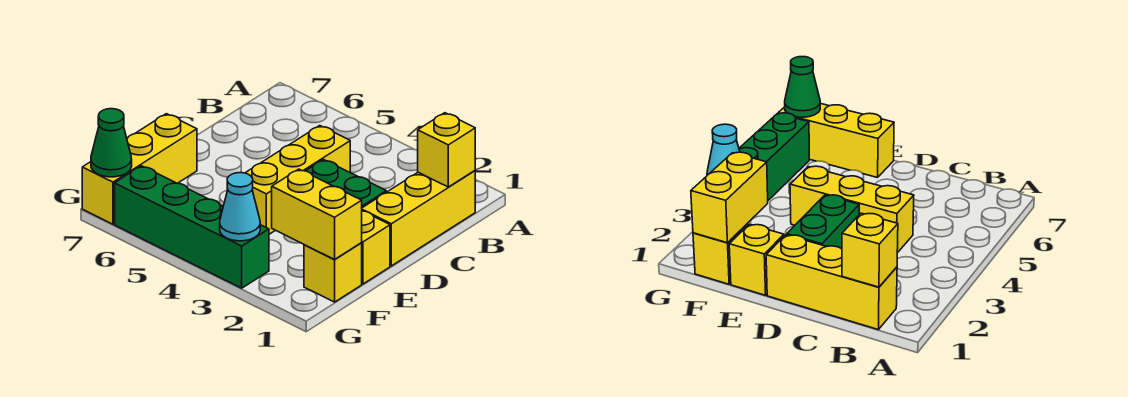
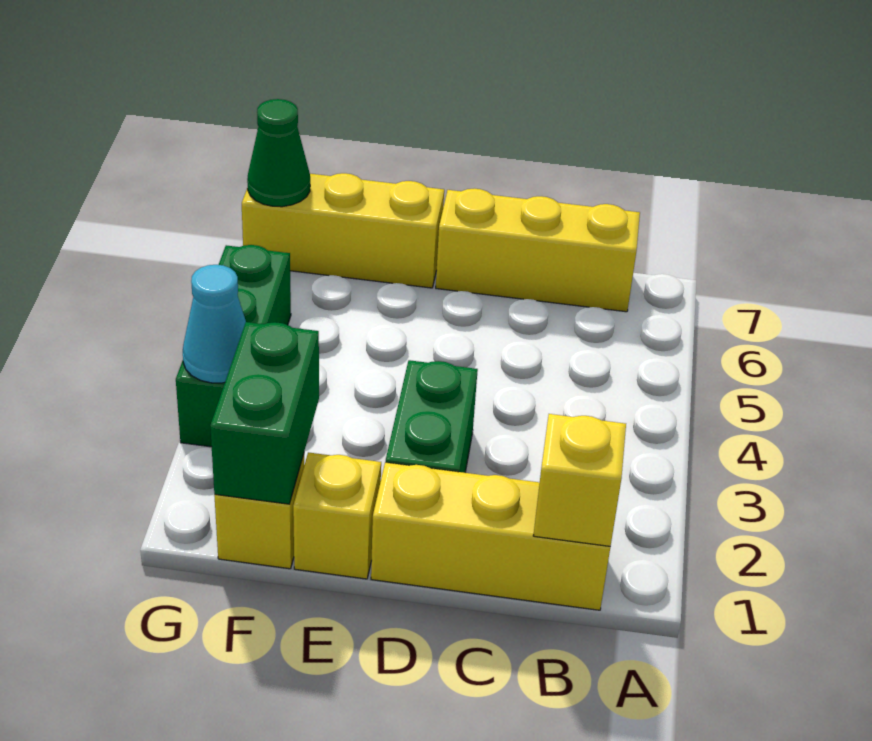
yellow 1x3 brick [246,126,350,234] -> yellow 1x3 brick moved to [436,188,640,312]
yellow 1x2 brick [272,169,362,259] -> green 1x2 brick [210,322,319,504]
green 1x4 brick [115,166,269,288] -> green 1x3 brick [176,245,291,447]

